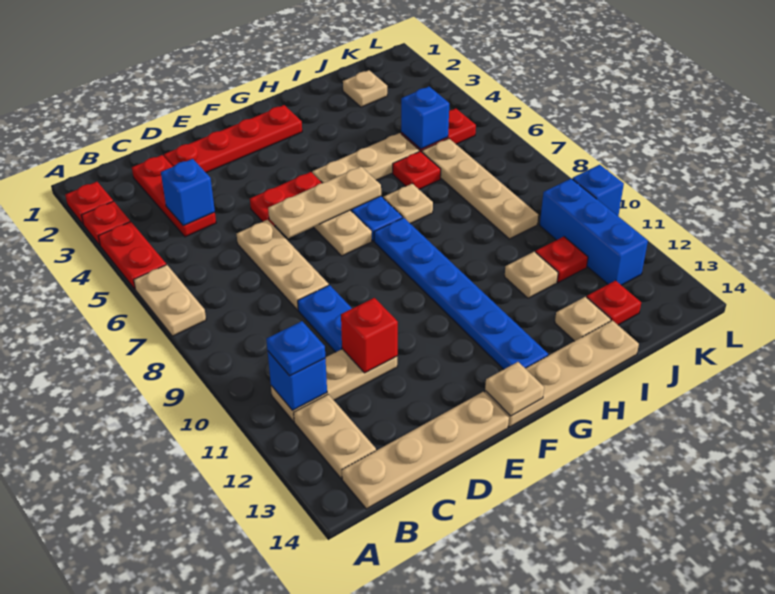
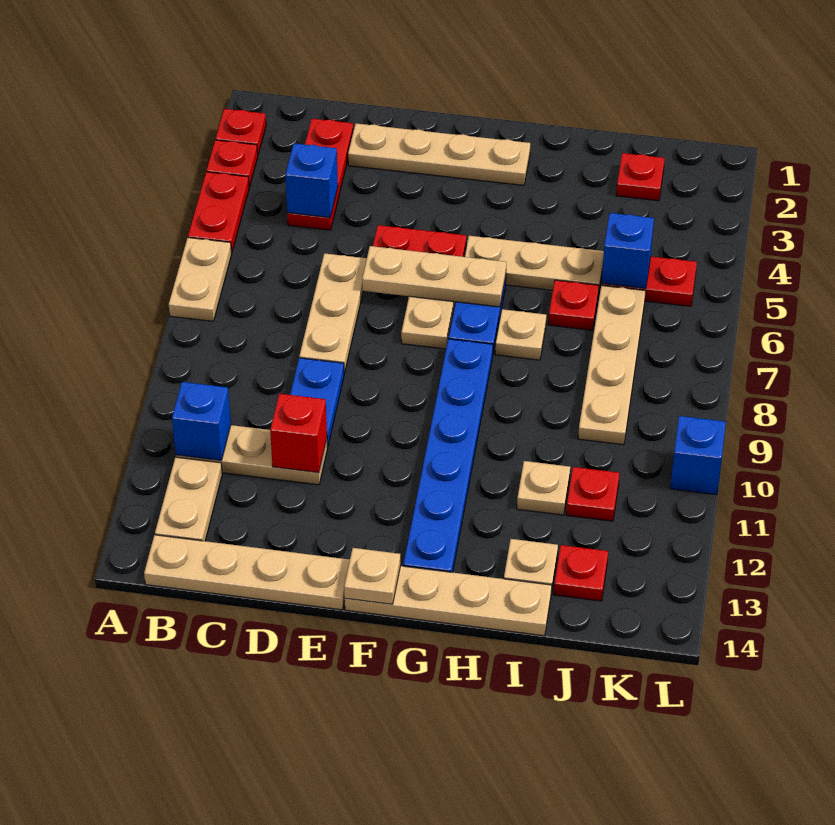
blue 1x1 plate [266,321,325,376] -> none
red 1x4 plate [164,105,302,172] -> tan 1x4 plate [348,124,530,185]
tan 1x1 plate [343,70,387,107] -> red 1x1 plate [616,153,665,201]
blue 1x3 brick [540,179,648,285] -> none

